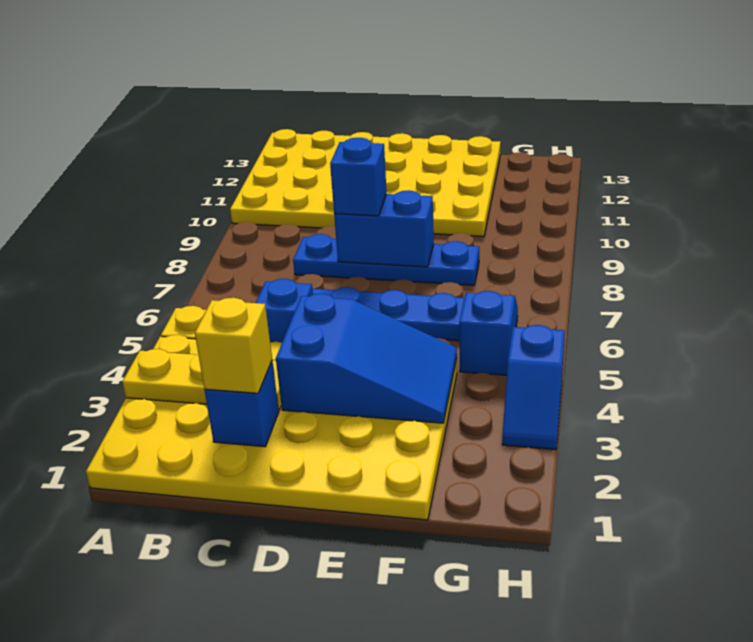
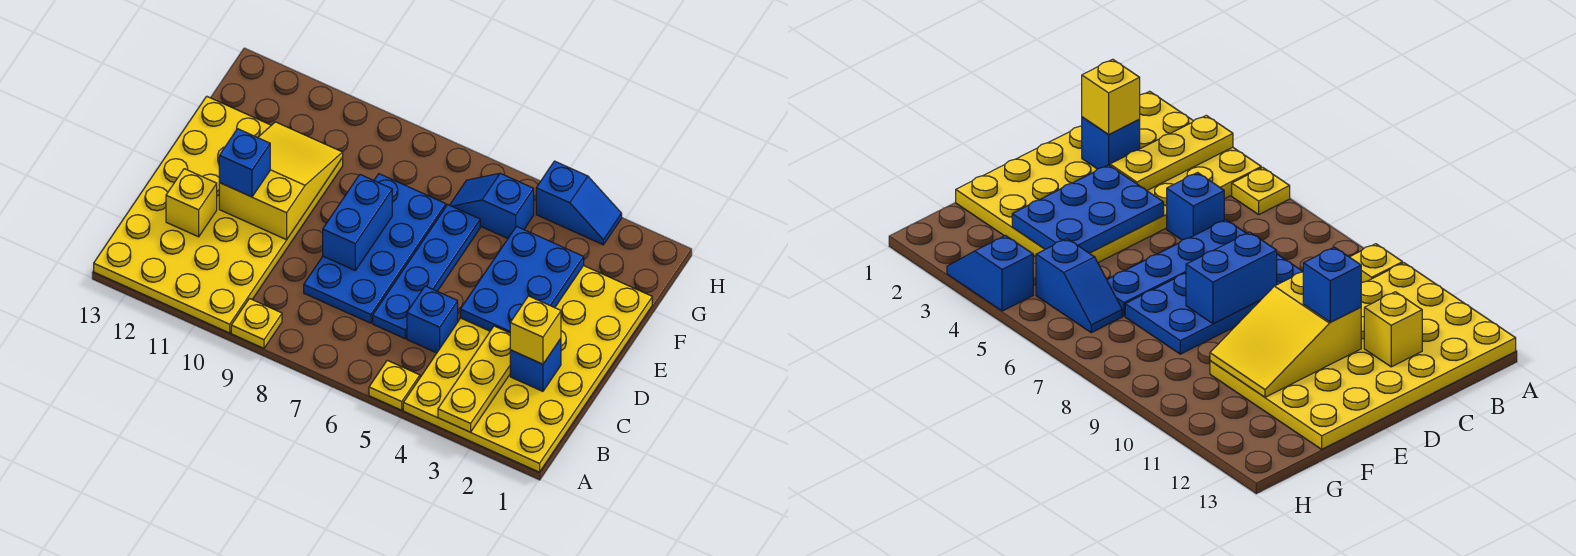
none -> yellow 1x1 plate [231,299,282,348]
blue 1x4 plate [293,234,479,285] -> blue 2x4 plate [304,174,446,323]
none -> yellow 1x1 brick [166,169,217,237]
blue 2x3 slope [276,293,457,423] -> blue 2x3 plate [460,226,584,333]
blue 1x1 brick [330,138,387,216] -> blue 1x1 brick moved to [219,129,270,197]
none -> yellow 2x3 slope [219,122,343,240]

